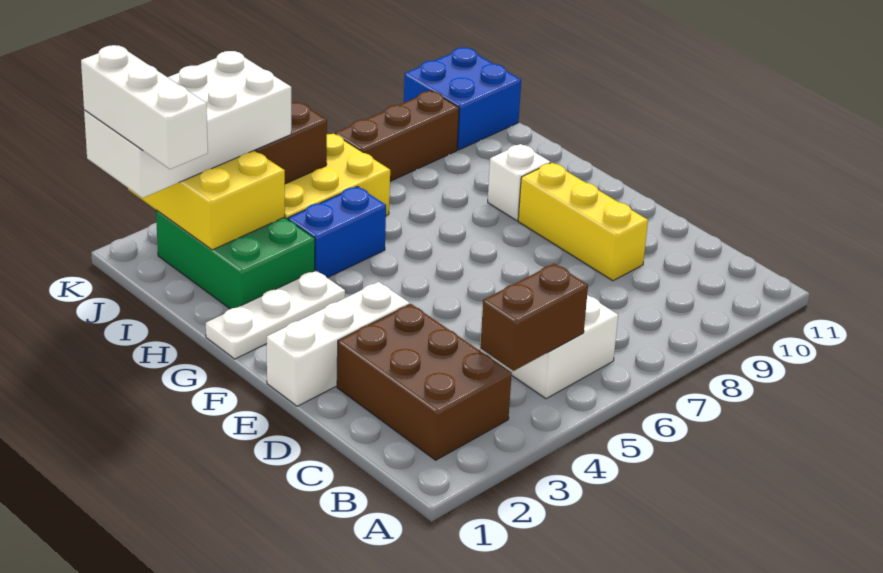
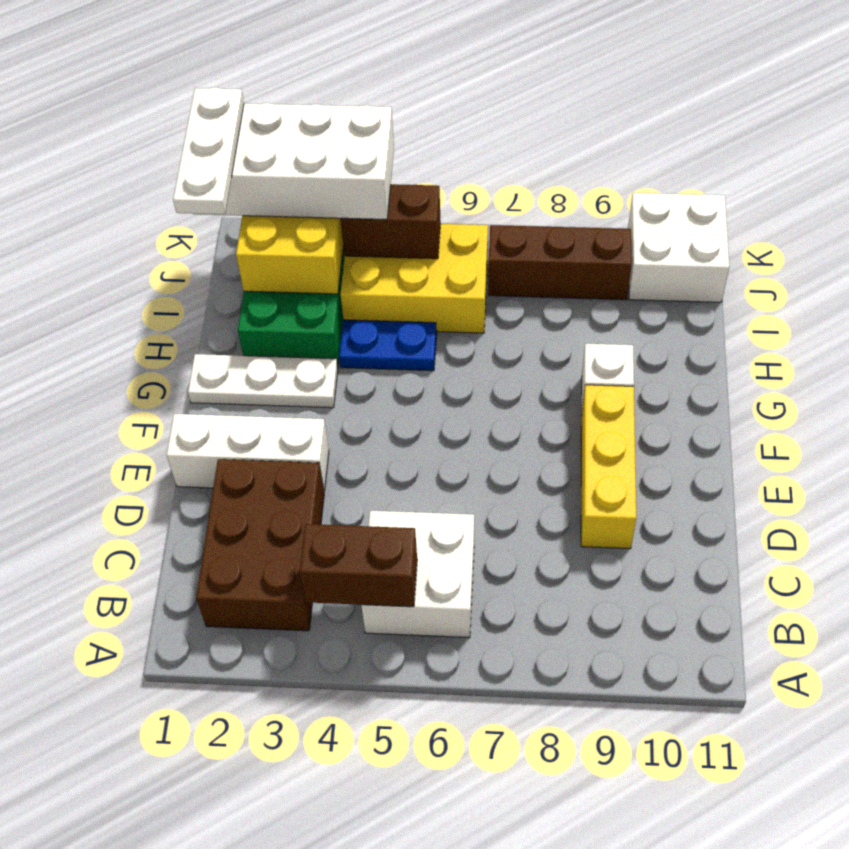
blue 1x2 brick [288,186,386,278] -> blue 1x2 plate [339,320,437,371]
white 1x3 brick [81,45,208,169] -> white 1x3 plate [173,87,244,214]
blue 2x2 brick [404,47,521,150] -> white 2x2 brick [628,193,729,302]

